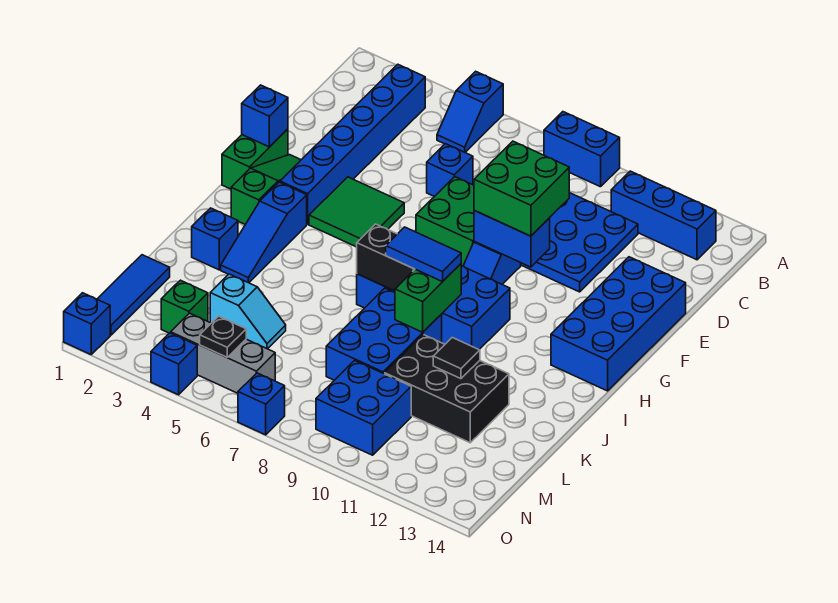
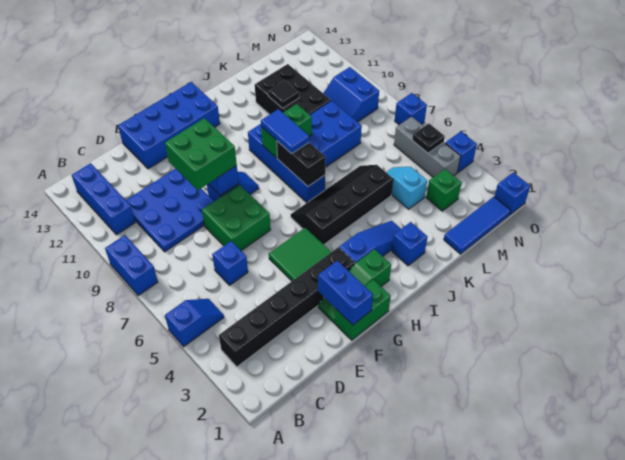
blue 1x6 brick [280,64,425,224] -> black 1x6 brick [219,247,355,367]
blue 1x1 brick [242,85,288,147] -> blue 1x2 brick [318,261,373,325]
none -> black 2x4 slope [291,165,393,244]
blue 2x4 brick [357,266,510,349] -> blue 1x4 brick [248,124,325,203]
blue 2x2 brick [316,360,411,455] -> blue 2x2 slope [323,67,379,122]

